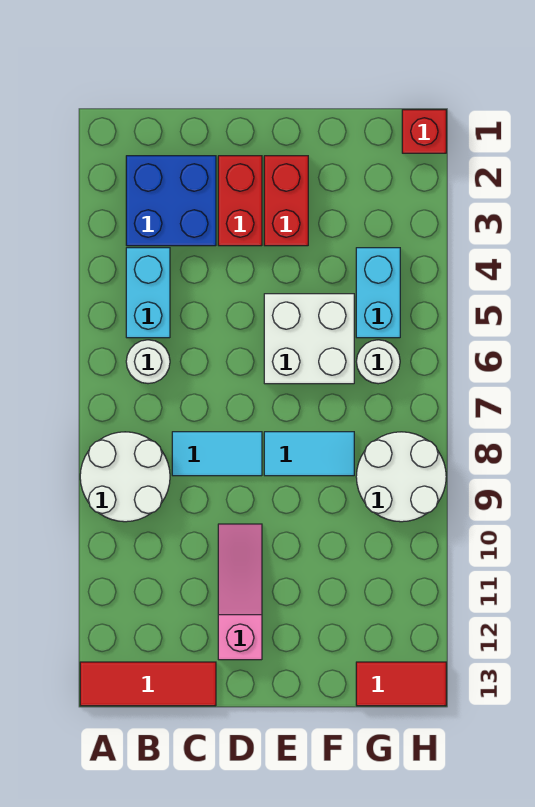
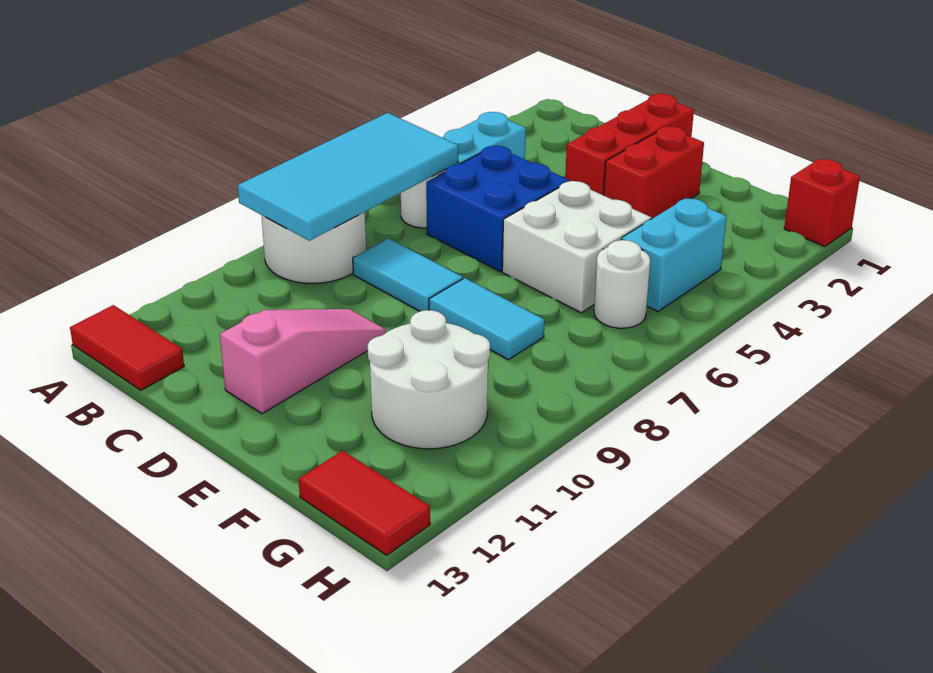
none -> cyan 2x4 tile [238,113,458,241]
red 1x3 tile [80,662,216,706] -> red 1x2 tile [70,305,184,390]
blue 2x2 brick [126,156,216,246] -> blue 2x2 brick moved to [426,146,569,272]
red 1x2 brick [218,156,262,246] -> red 1x3 brick [565,94,694,195]
white 2x2 round brick [356,432,446,522] -> white 2x2 round brick moved to [368,310,490,449]

